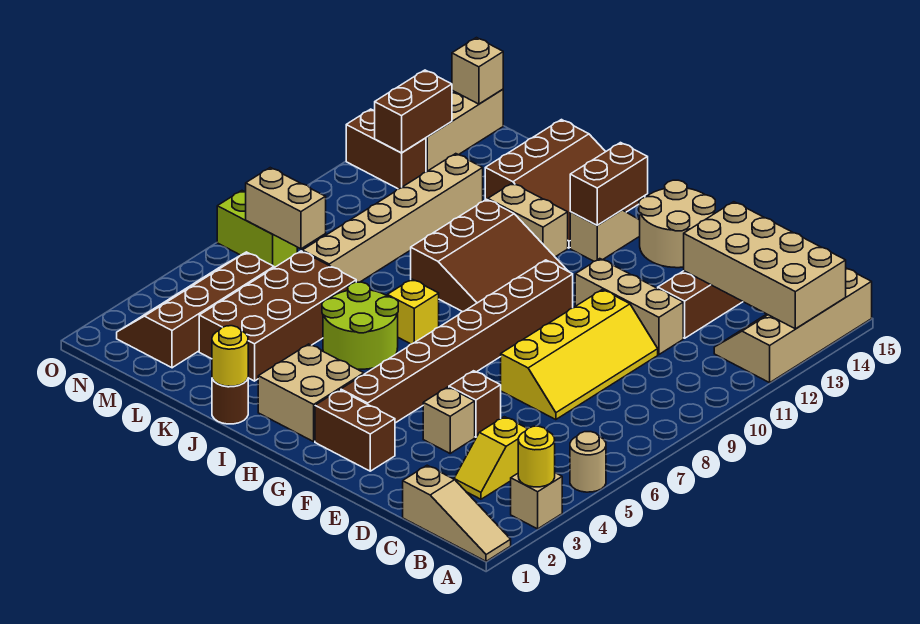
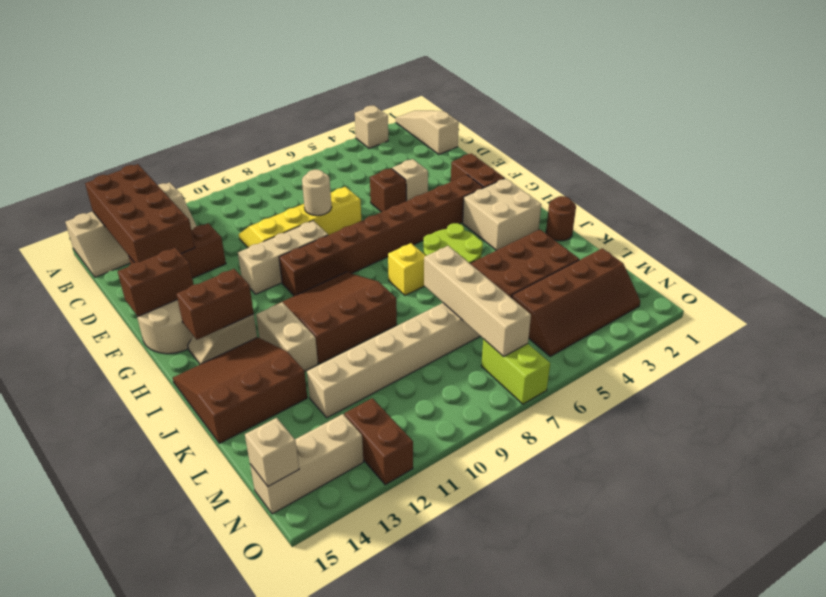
yellow 1x1 round brick [518,426,555,487] -> none
tan 1x1 round brick [570,432,606,492] -> tan 1x1 round brick moved to [302,170,332,216]
tan 2x4 brick [684,202,846,329] -> brown 2x4 brick [85,164,195,263]
yellow 1x2 slope [454,417,527,499] -> none
tan 1x3 brick [575,259,683,355] -> tan 1x3 brick turned to [238,221,328,294]
yellow 1x1 round brick [212,326,248,386] -> none
tan 1x2 brick [246,168,326,249] -> tan 1x4 brick [424,246,531,357]
brown 1x2 brick [375,70,452,153] -> brown 1x2 brick moved to [118,248,194,316]

